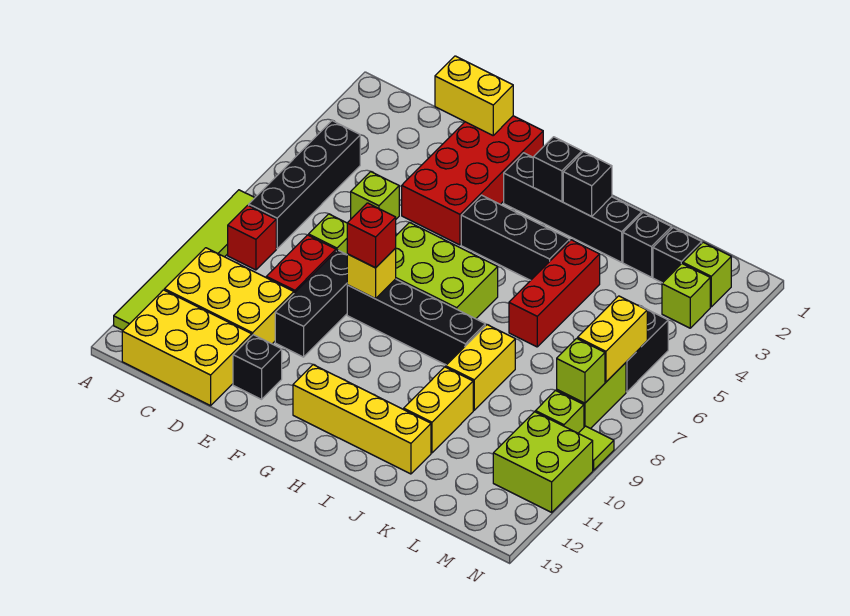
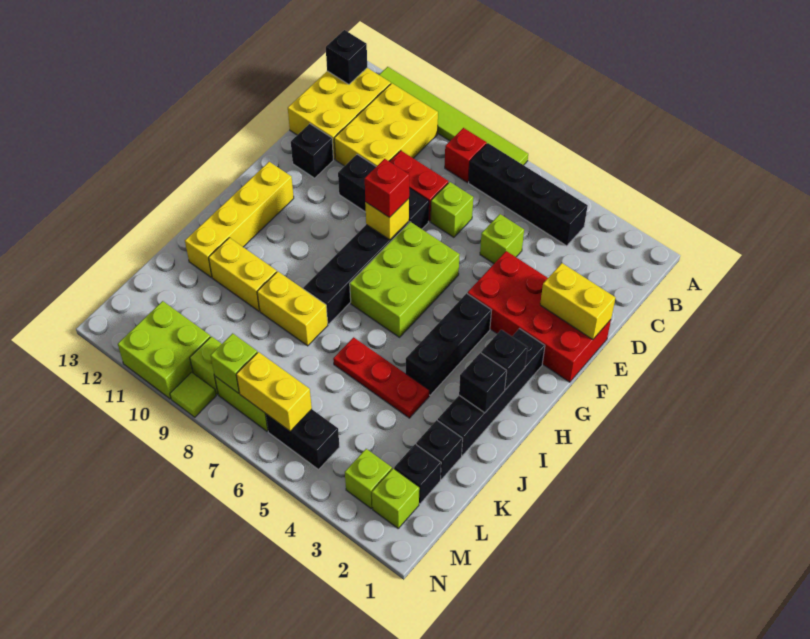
none -> black 1x1 brick [326,30,367,84]
yellow 1x2 brick [435,56,513,135] -> yellow 1x2 brick turned to [540,263,616,340]
red 1x3 brick [509,240,600,347] -> red 1x3 plate [333,337,429,418]

